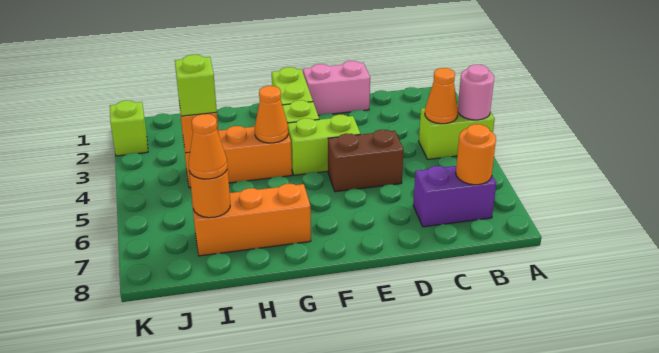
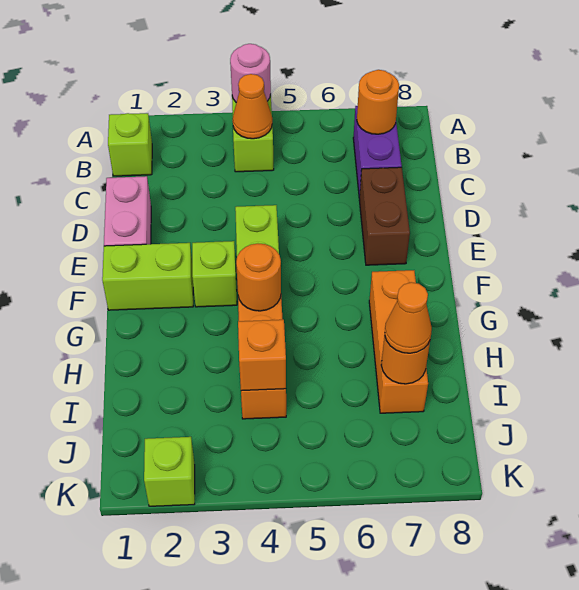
brown 1x2 brick [328,130,404,192] -> brown 1x2 brick moved to [359,167,410,265]
orange 1x1 cone [255,86,288,143] -> orange 1x1 round brick [236,244,281,311]
lime 1x1 brick [175,55,217,116] -> lime 1x1 brick moved to [108,113,152,176]

